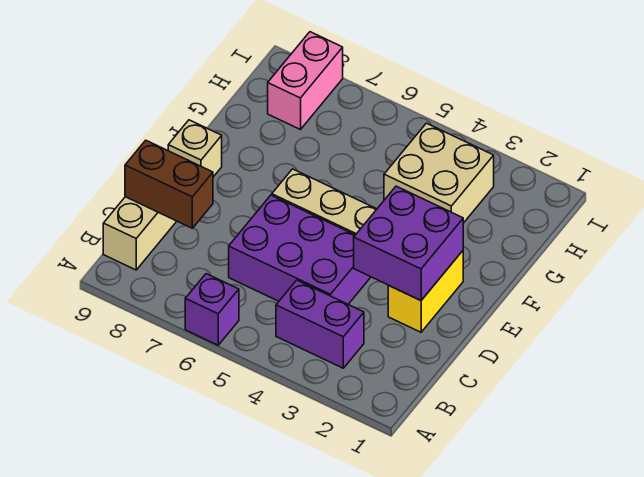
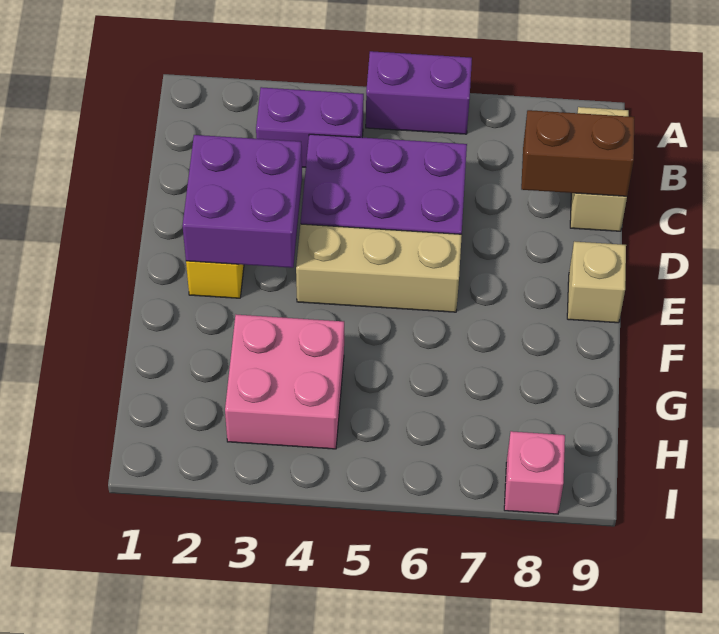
purple 1x1 brick [185,274,239,345] -> purple 1x2 brick [366,51,472,134]
tan 2x2 brick [384,123,494,223] -> pink 2x2 brick [225,315,344,449]
pink 1x2 brick [268,32,343,130] -> pink 1x1 brick [504,431,565,514]

